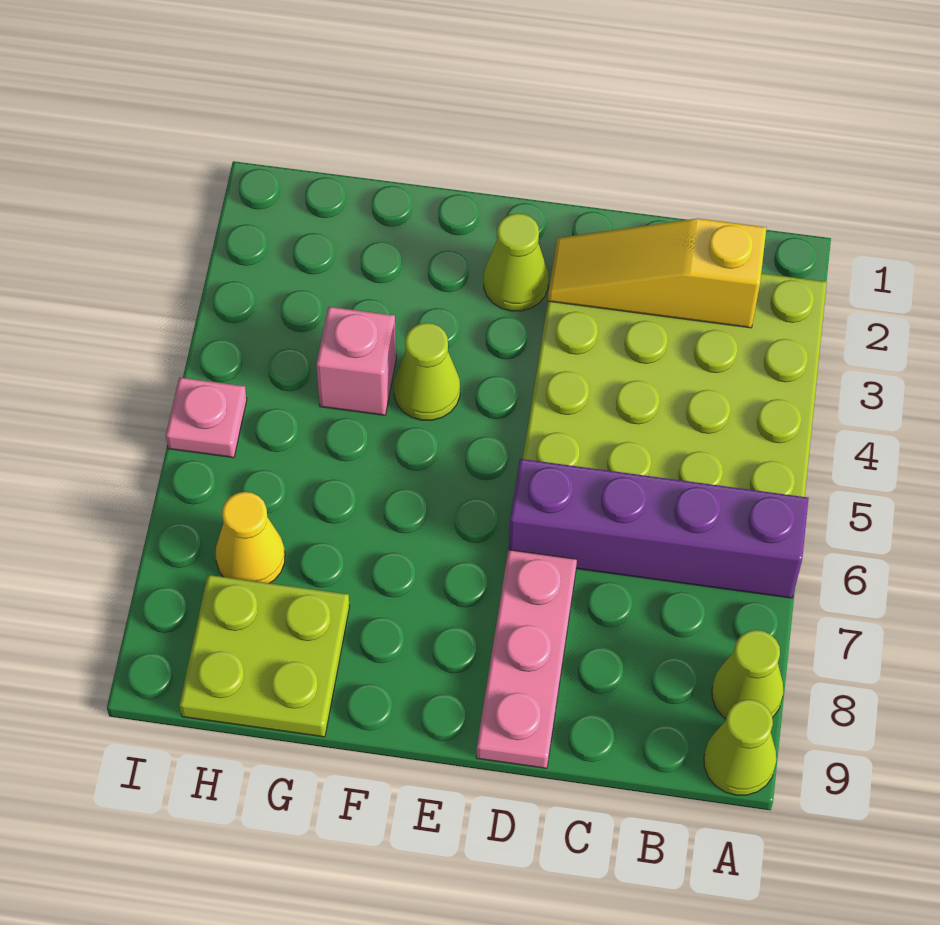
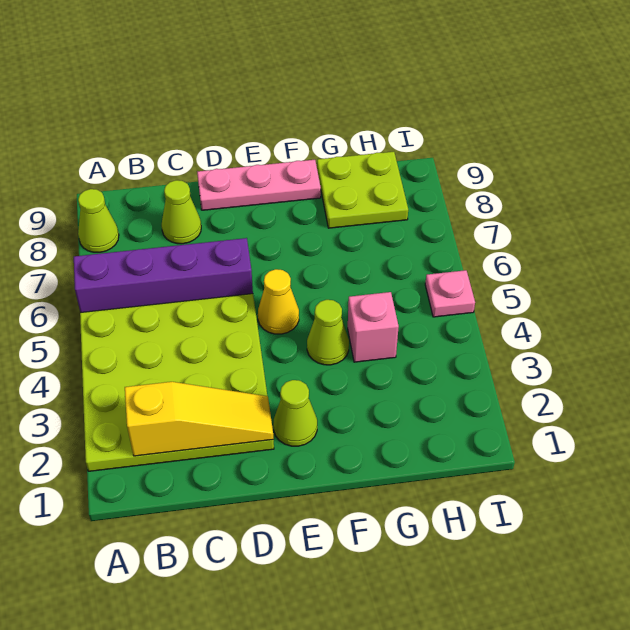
lime 1x1 cone [704,699,777,795] -> lime 1x1 cone moved to [161,180,201,244]
pink 1x3 plate [476,550,577,768] -> pink 1x3 plate turned to [197,160,321,210]
yellow 1x1 cone [216,492,285,583] -> yellow 1x1 cone moved to [258,269,299,334]

